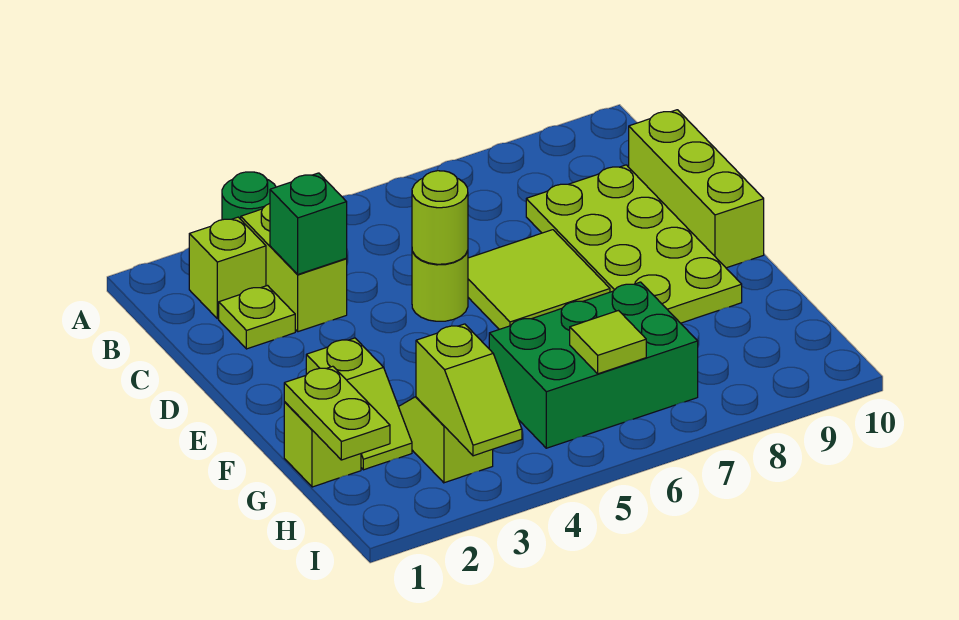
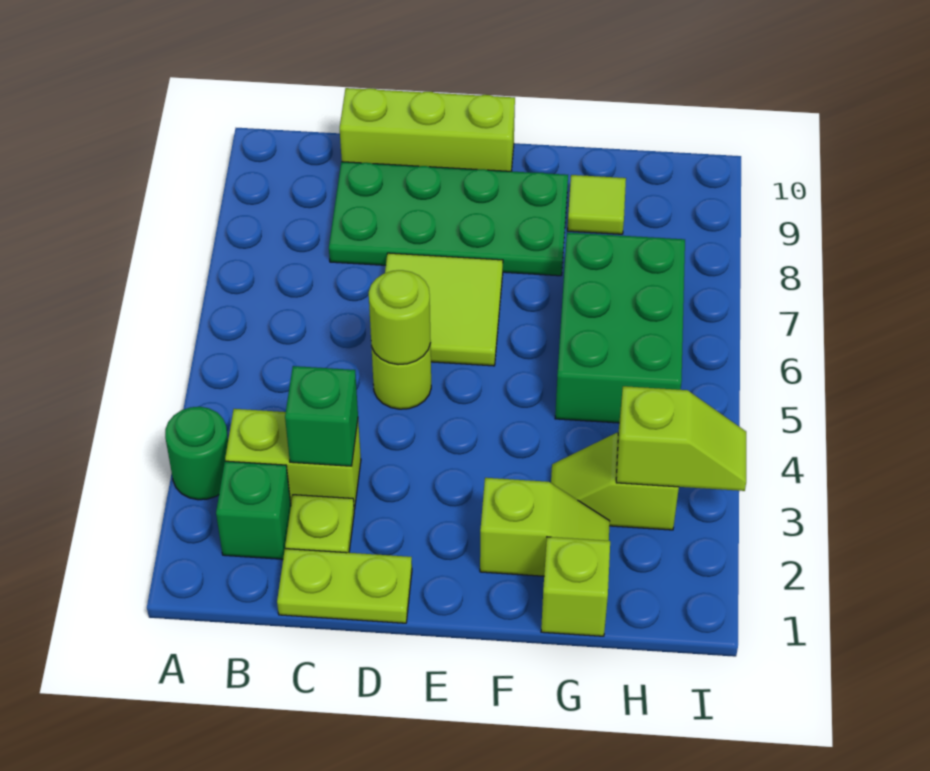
lime 1x1 brick [189,217,266,319] -> green 1x1 brick [216,461,291,559]
lime 2x4 plate [526,165,742,323] -> green 2x4 plate [329,162,568,276]
lime 1x2 plate [284,366,390,460] -> lime 1x2 plate moved to [277,549,412,623]
lime 1x1 tile [570,311,646,374] -> lime 1x1 tile moved to [567,175,626,234]

